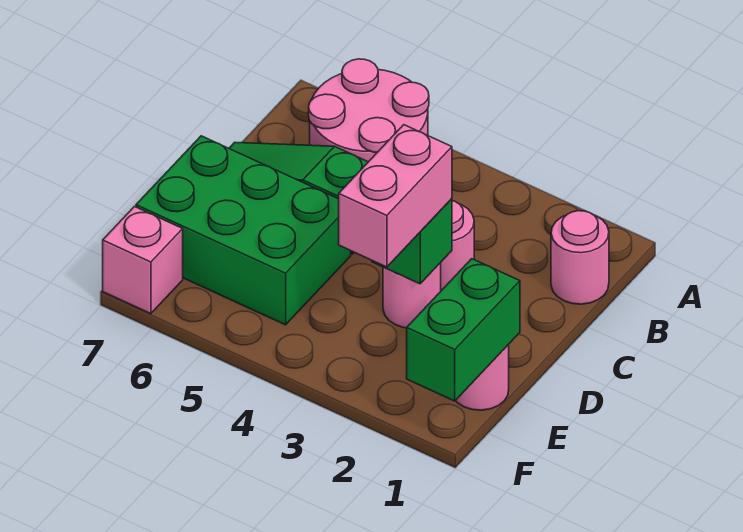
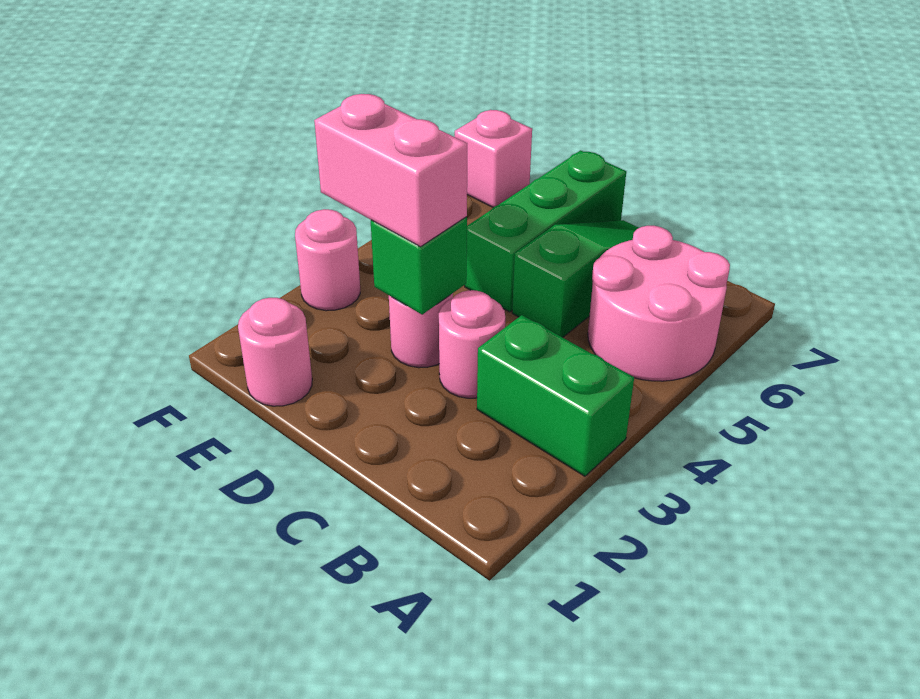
pink 1x1 round brick [551,211,609,304] -> pink 1x1 round brick moved to [295,209,360,311]
green 2x3 brick [136,136,351,325] -> green 1x3 brick [465,150,626,312]
green 1x2 brick [407,259,520,401] -> green 1x2 brick moved to [477,315,634,476]

